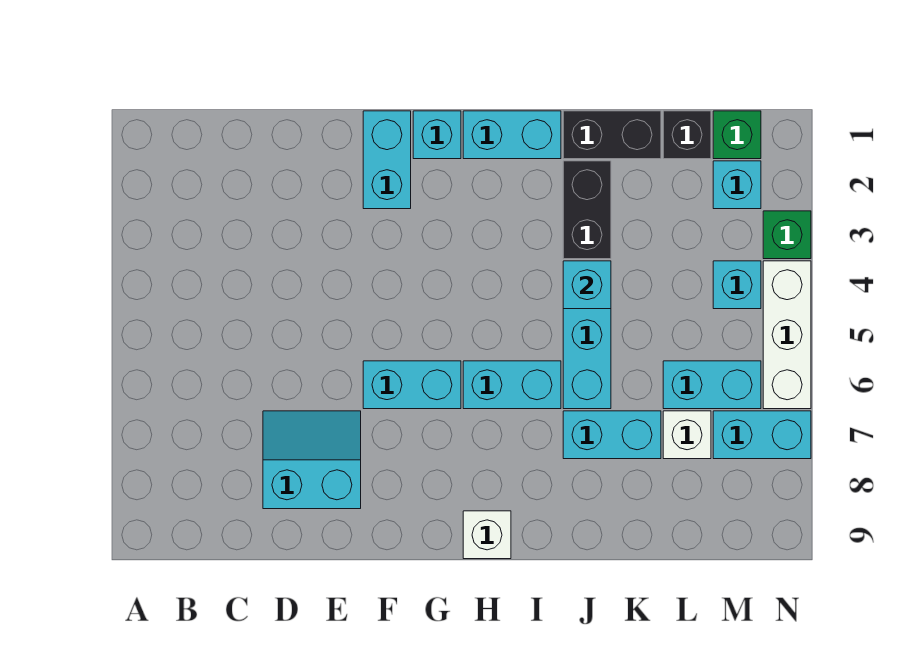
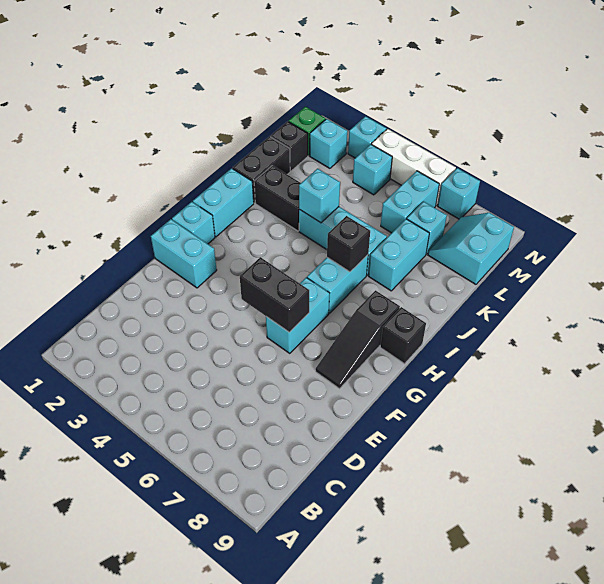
cyan 2x2 slope [263,411,361,509] -> cyan 2x2 slope moved to [428,213,514,284]
none -> black 1x2 brick [240,257,309,332]
none -> black 1x3 slope [316,291,400,389]
white 1x1 brick [463,511,511,559] -> black 1x1 brick [380,307,426,364]
none -> black 1x1 brick [327,216,370,272]
white 1x1 brick [663,411,711,459] -> cyan 1x1 brick [407,201,447,254]
cyan 1x2 brick [713,411,811,459] -> cyan 1x1 brick [438,168,480,219]
green 1x1 brick [763,211,811,259] -> cyan 1x1 brick [348,116,387,158]

